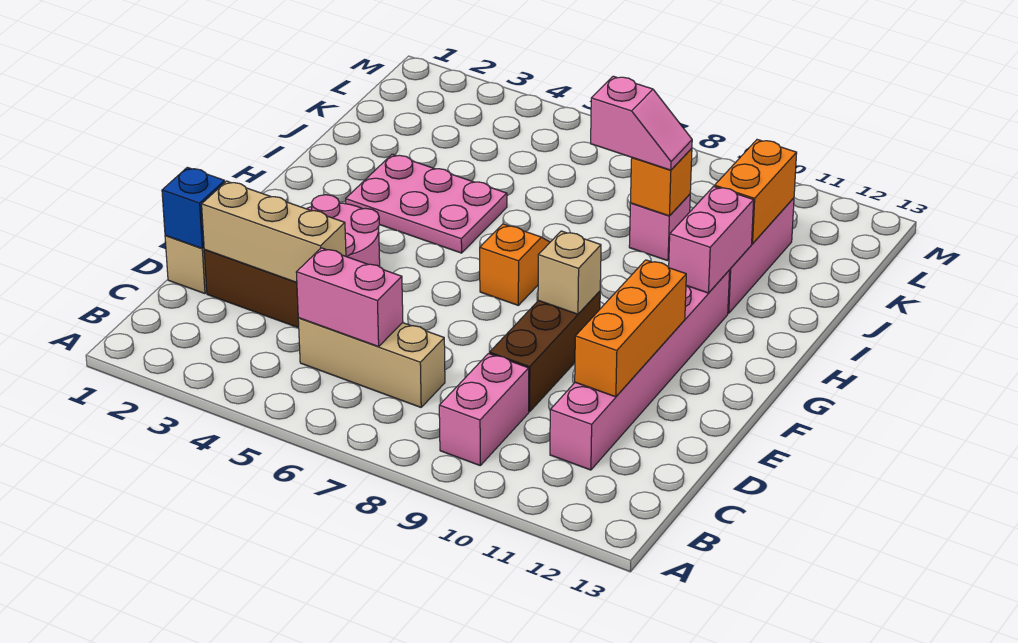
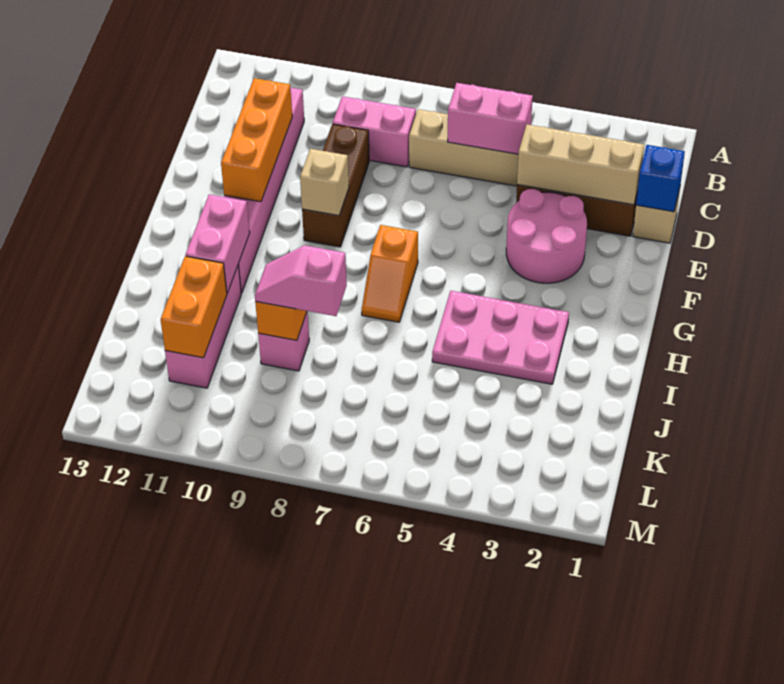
pink 1x2 brick [439,354,529,465] -> pink 1x2 brick turned to [333,96,416,167]

